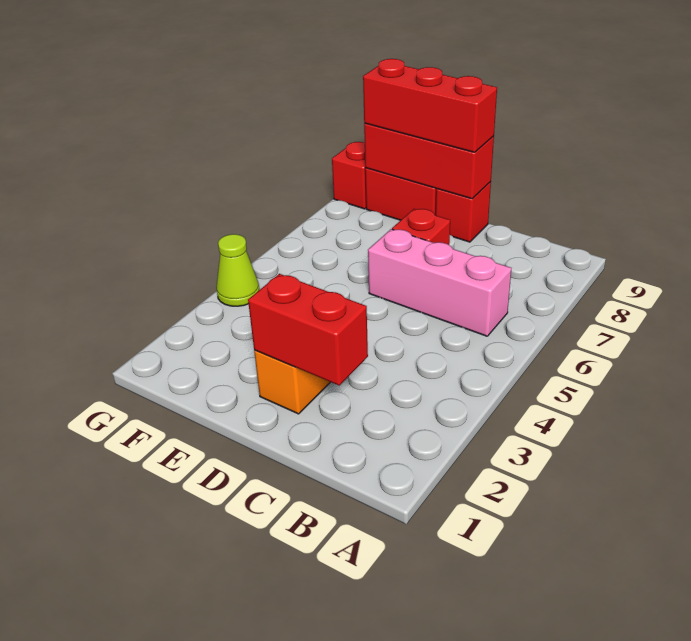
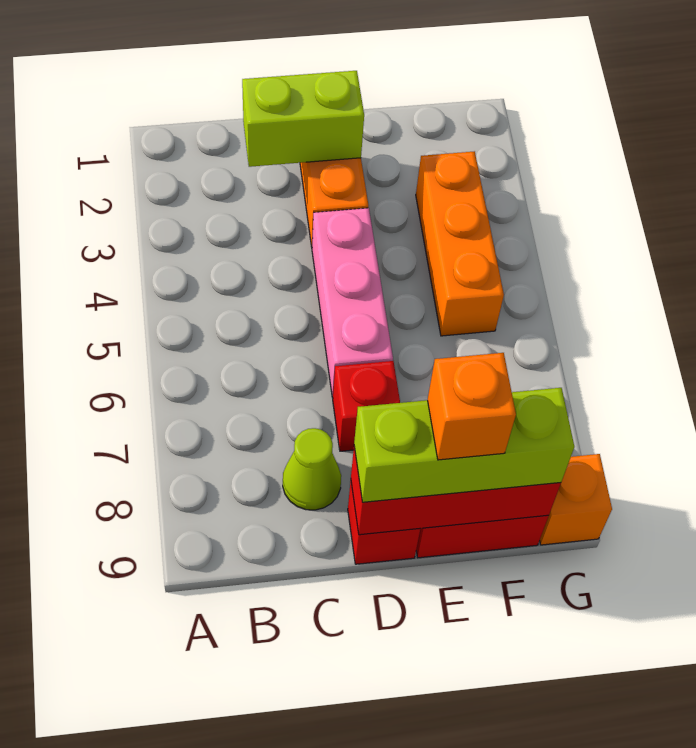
pink 1x3 brick [368,229,511,336] -> pink 1x3 brick turned to [312,208,393,398]
red 1x2 brick [248,274,368,385] -> lime 1x2 brick [242,71,364,167]
red 1x3 brick [363,59,497,152] -> lime 1x3 brick [354,388,574,502]
none -> orange 1x1 brick [428,353,516,460]
none -> orange 1x3 brick [416,151,504,336]
lime 1x1 cone [216,234,259,306] -> lime 1x1 cone moved to [283,428,341,510]
red 1x1 brick [332,142,366,209] -> orange 1x1 brick [540,454,612,545]

